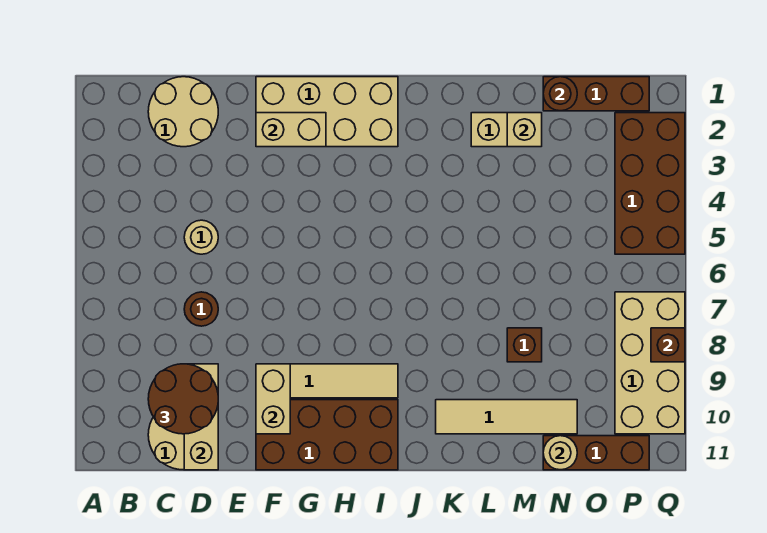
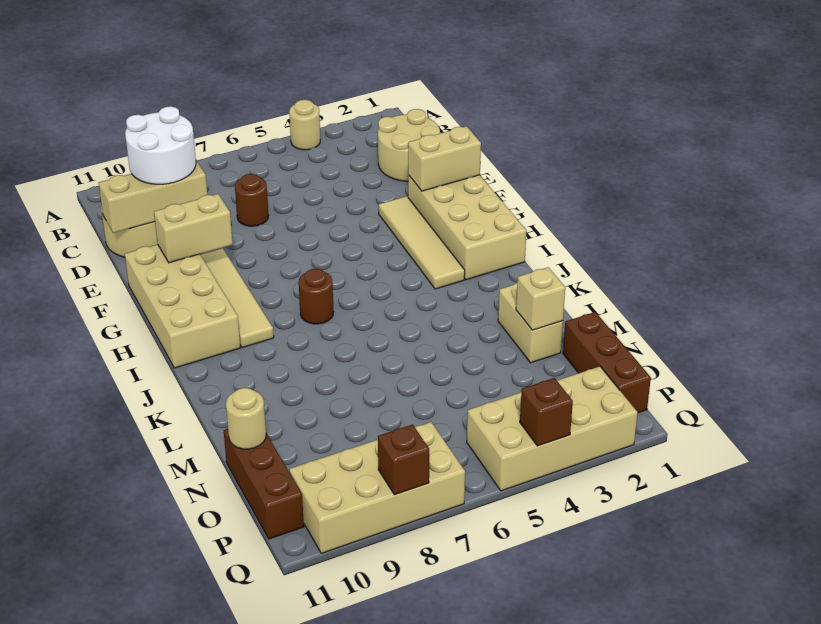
brown 2x2 round brick [148,364,218,434] -> white 2x2 round brick [125,106,196,184]
tan 1x1 round brick [184,220,218,254] -> tan 1x1 round brick moved to [289,100,320,150]
tan 1x2 brick [256,113,326,147] -> tan 1x2 brick turned to [408,126,481,191]
brown 2x4 brick [256,400,398,470] -> tan 2x4 brick [125,245,240,368]
tan 1x4 tile [436,400,577,434] -> tan 1x4 tile moved to [379,196,465,289]
brown 1x1 brick [507,328,542,362] -> brown 1x1 brick moved to [520,378,573,446]
brown 1x1 round brick [543,77,577,111] -> brown 1x1 round brick moved to [299,269,333,324]
brown 2x4 brick [615,113,685,254] -> tan 2x4 brick [467,366,638,491]

